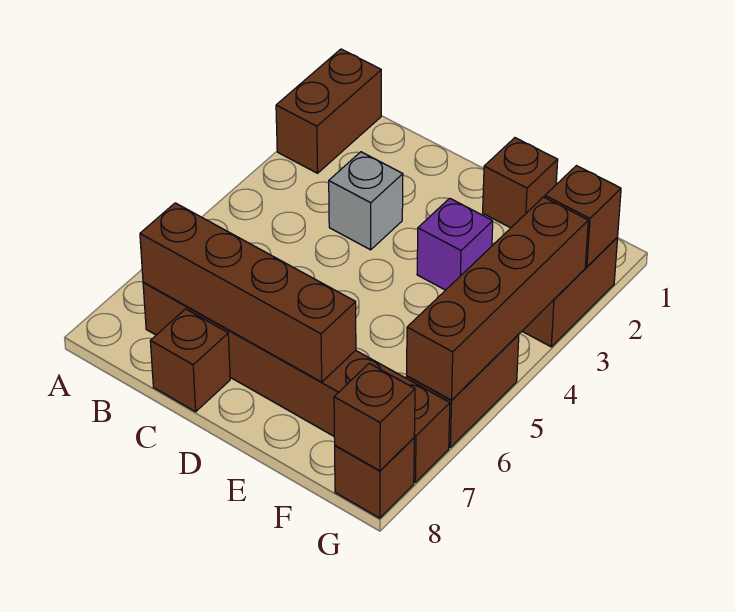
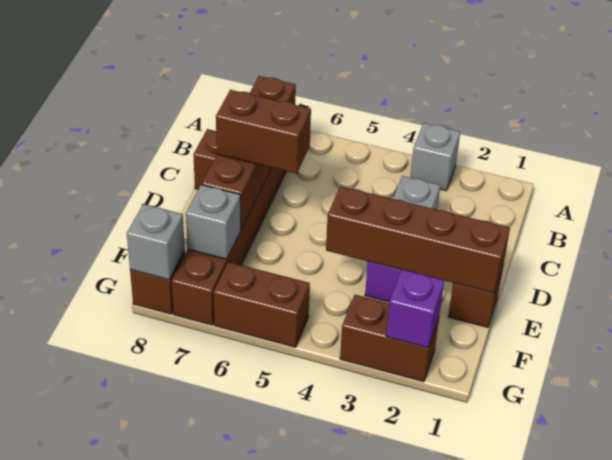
brown 1x2 brick [276,49,381,173] -> brown 1x2 brick moved to [216,90,311,174]
none -> grey 1x1 brick [410,123,460,191]
none -> grey 1x1 brick [186,185,241,259]
brown 1x1 brick [545,166,621,267] -> purple 1x1 brick [386,270,444,348]
brown 1x4 brick [407,197,588,400] -> brown 1x4 brick moved to [326,186,510,293]
brown 1x1 brick [334,363,415,471] -> grey 1x1 brick [127,204,185,280]

